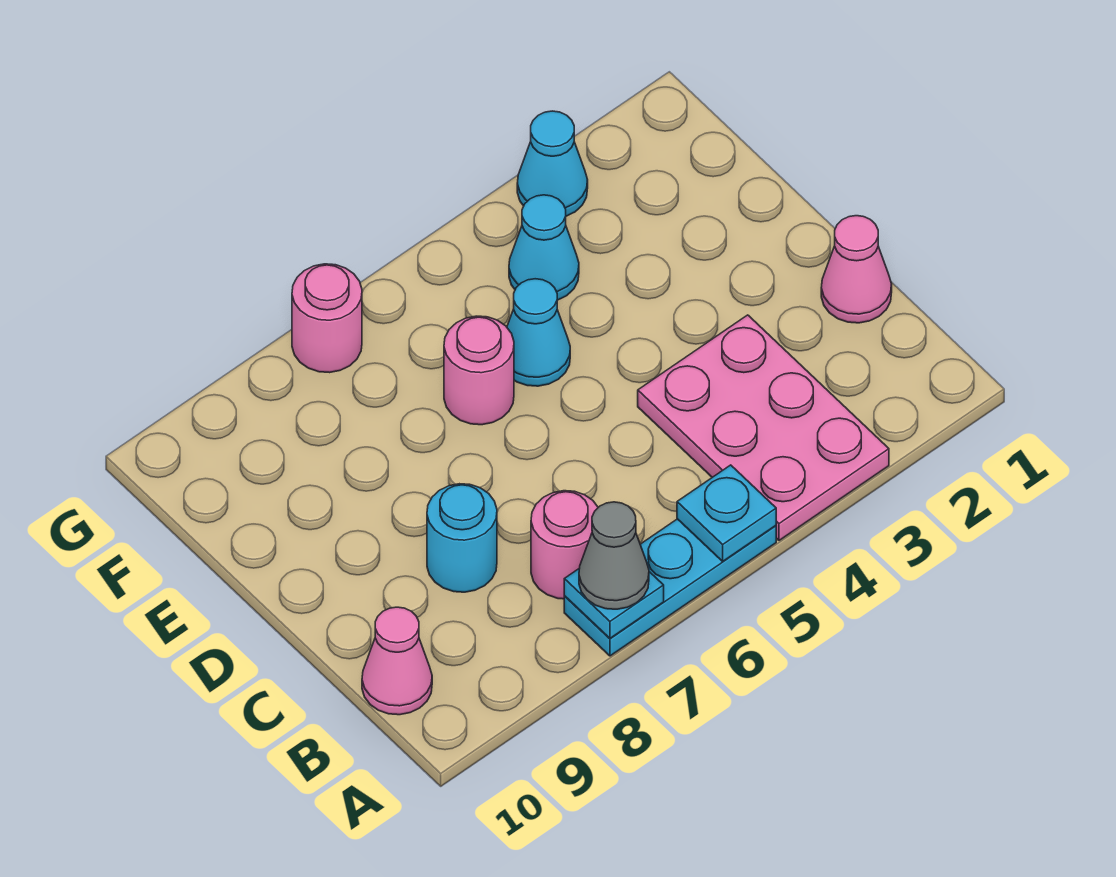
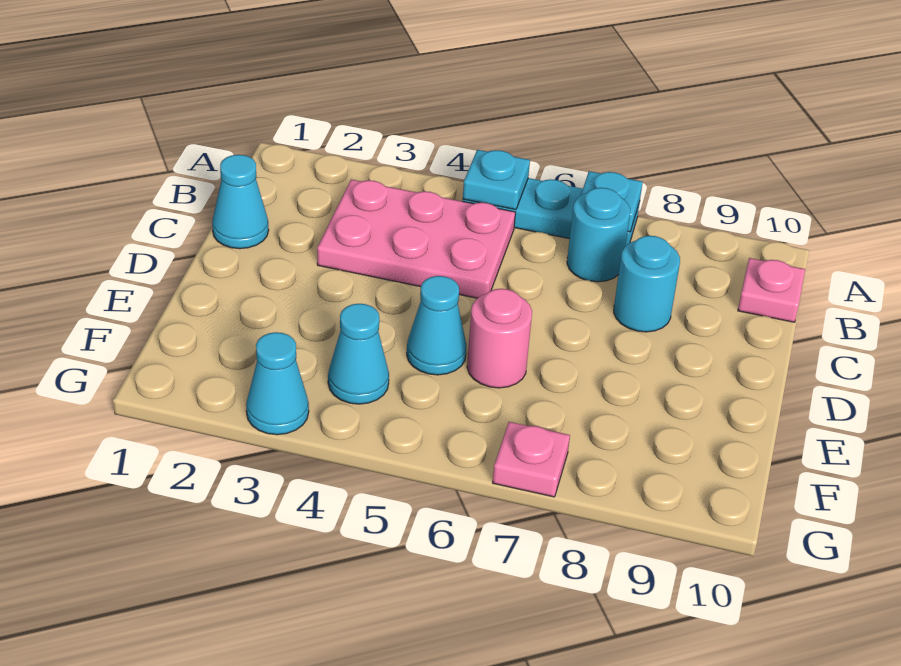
pink 2x3 plate [638,315,889,540] -> pink 2x3 plate turned to [317,180,515,298]
grey 1x1 cone [579,502,649,609] -> none
pink 1x1 round brick [531,491,598,599] -> cyan 1x1 round brick [567,188,630,282]
pink 1x1 cone [362,607,432,715] -> pink 1x1 plate [738,258,805,322]
pink 1x1 cone [821,216,892,323] -> cyan 1x1 cone [212,155,269,249]
pink 1x1 round brick [292,264,362,373] -> pink 1x1 plate [493,422,570,497]

